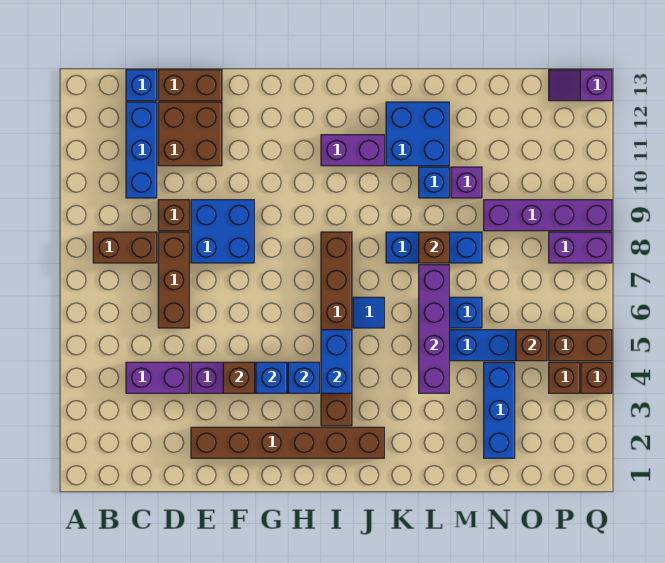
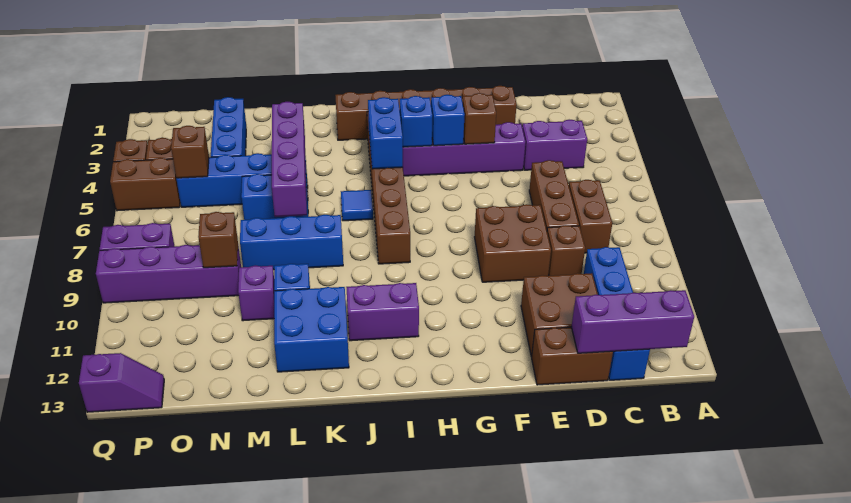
brown 1x2 brick [93,232,157,263] -> brown 1x2 brick turned to [569,180,612,253]
none -> purple 1x3 brick [571,290,694,353]
blue 2x2 brick [191,200,254,263] -> brown 2x2 brick [475,204,551,282]
brown 1x1 brick [419,232,449,263] -> brown 1x1 brick moved to [198,212,238,268]

